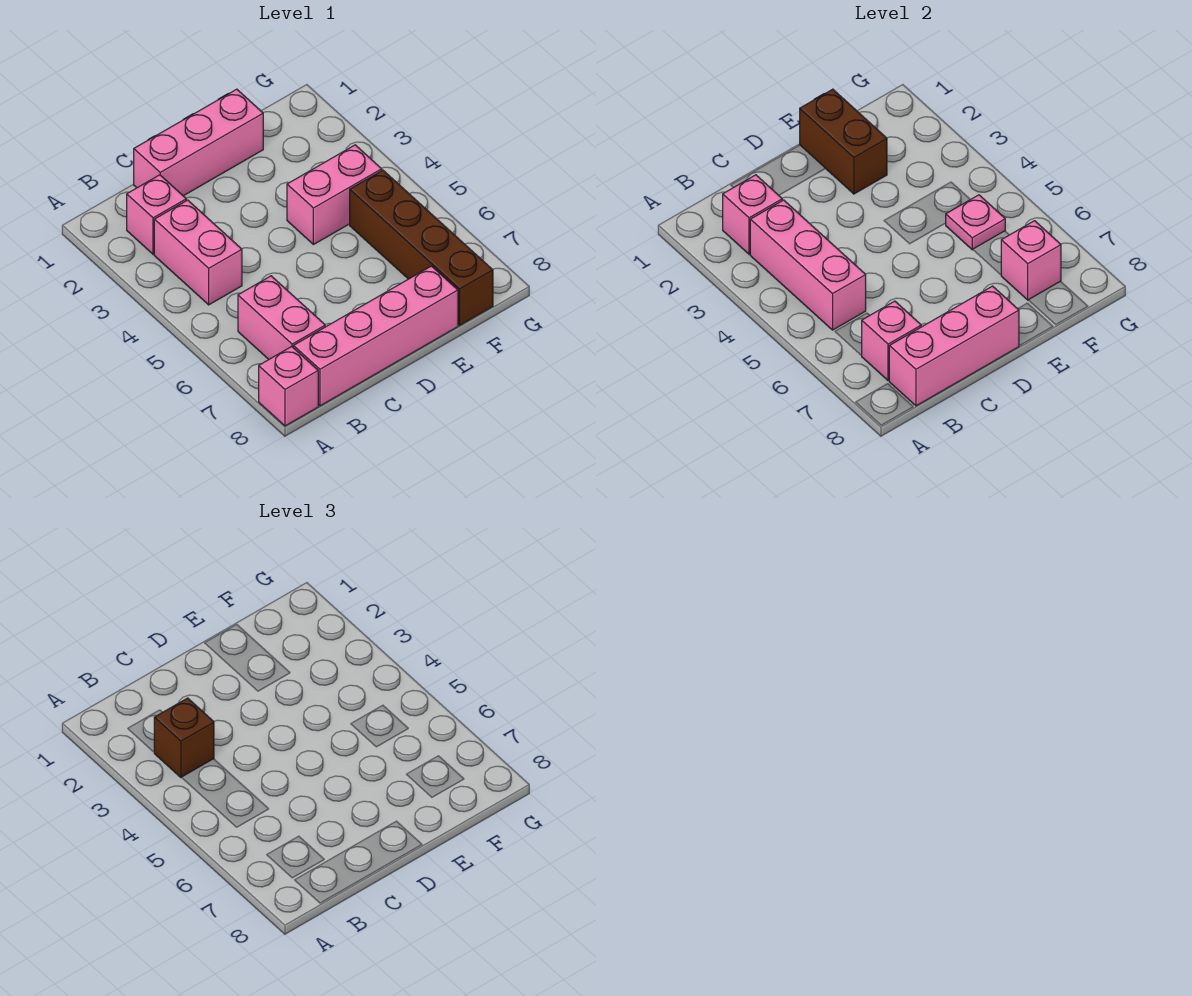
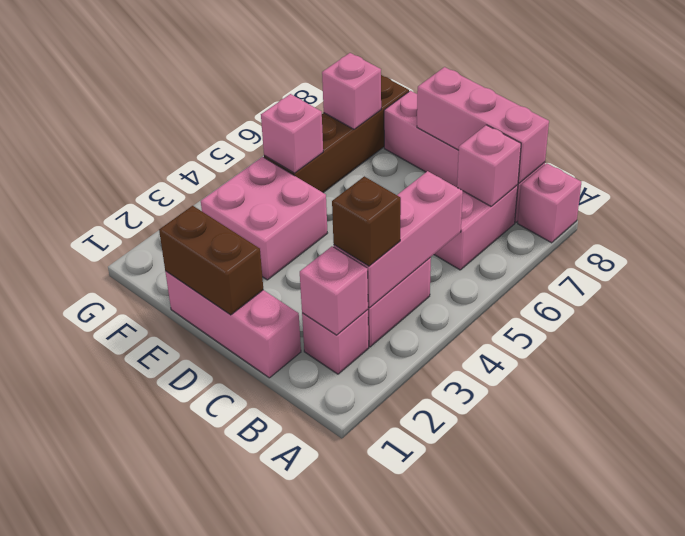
brown 1x2 brick [800,89,887,194] -> brown 1x2 brick turned to [159,206,263,315]
pink 1x2 brick [287,145,382,245] -> pink 2x2 brick [201,157,327,280]
pink 1x1 plate [946,195,1005,250] -> pink 1x1 brick [261,94,323,173]

